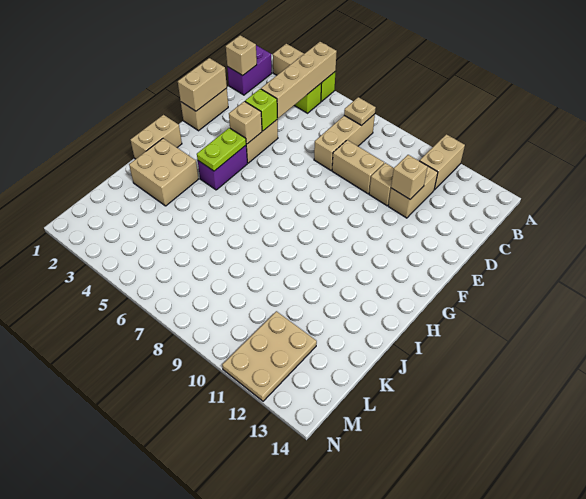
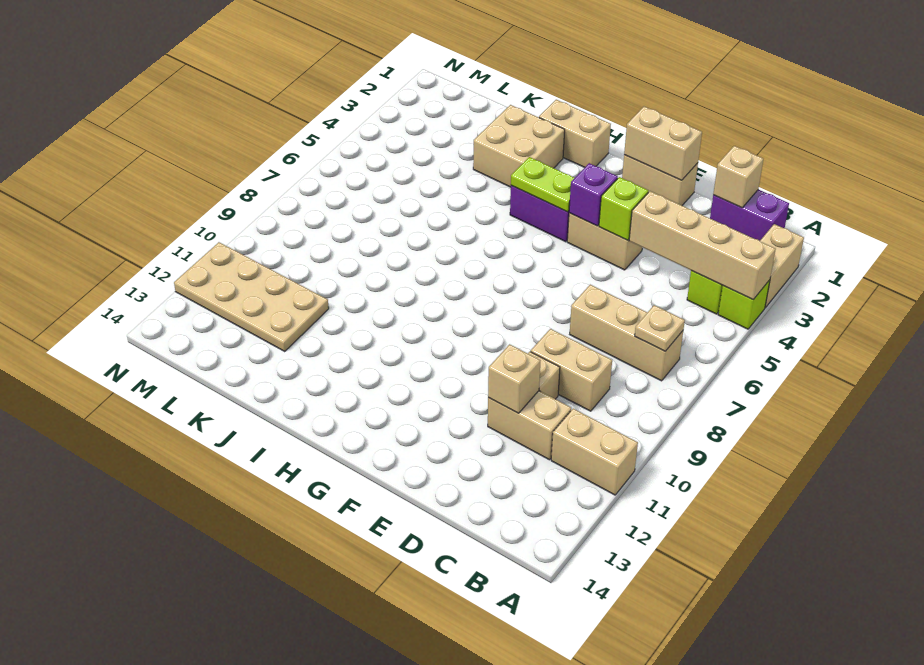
tan 1x2 brick [332,140,384,194] -> tan 1x2 brick turned to [531,329,612,411]
tan 1x1 brick [229,101,262,144] -> purple 1x1 brick [569,163,618,226]
tan 2x3 plate [222,311,317,401] -> tan 2x4 plate [174,242,329,352]

